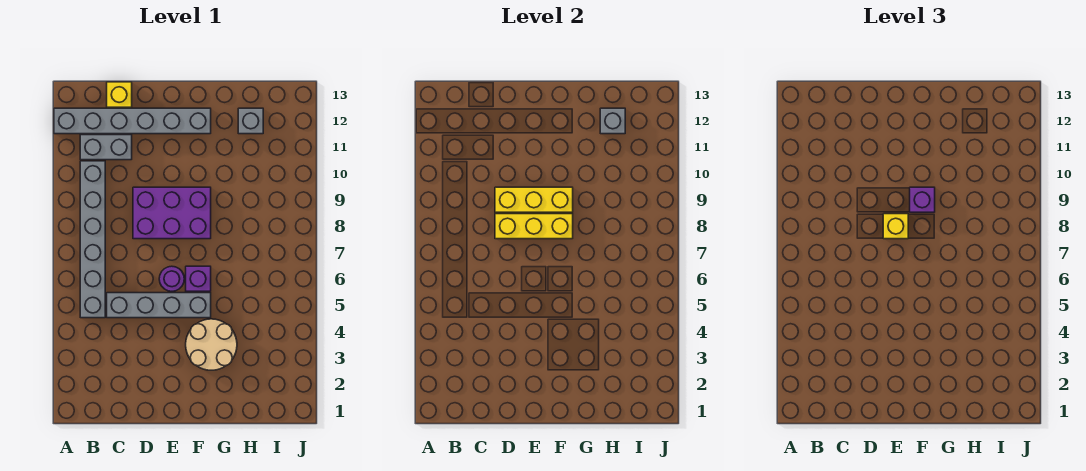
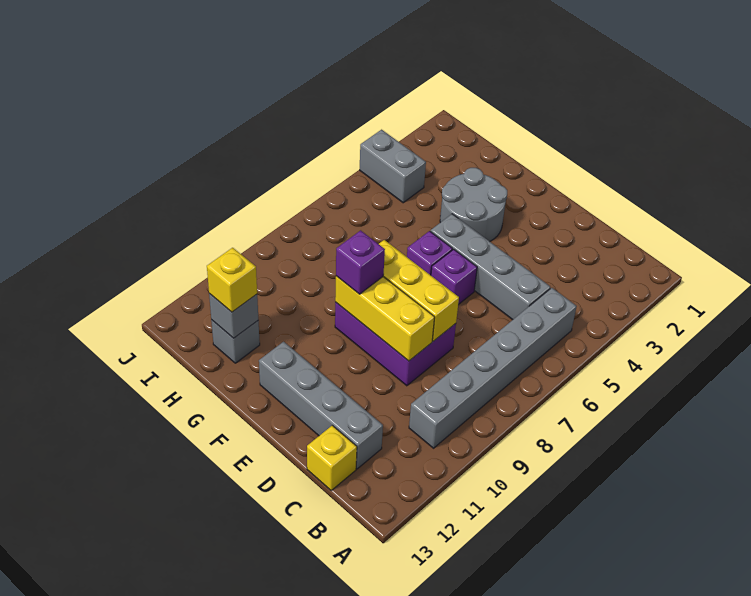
grey 1x6 brick [54,108,211,134] -> grey 1x4 brick [259,342,383,469]
grey 1x2 brick [80,135,132,160] -> grey 1x2 brick moved to [360,130,426,203]
purple 1x1 round brick [159,266,184,291] -> purple 1x1 brick [431,249,477,305]
yellow 1x1 brick [883,214,908,239] -> yellow 1x1 brick moved to [207,248,257,312]
tan 2x2 round brick [186,319,237,370] -> grey 2x2 round brick [440,168,507,241]

